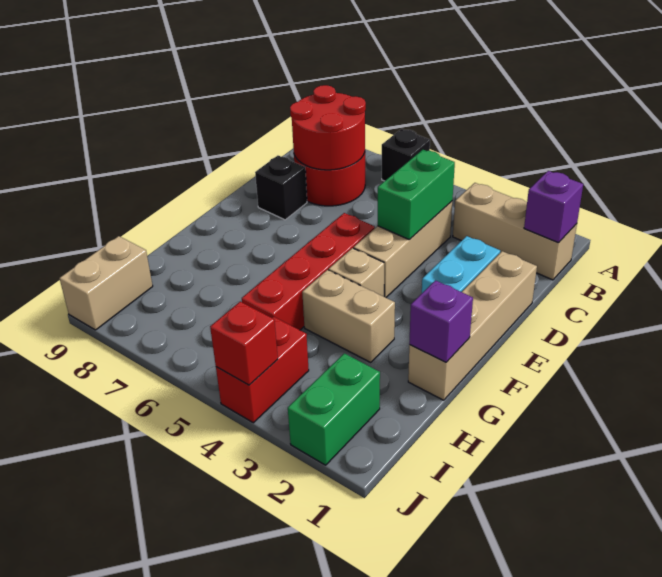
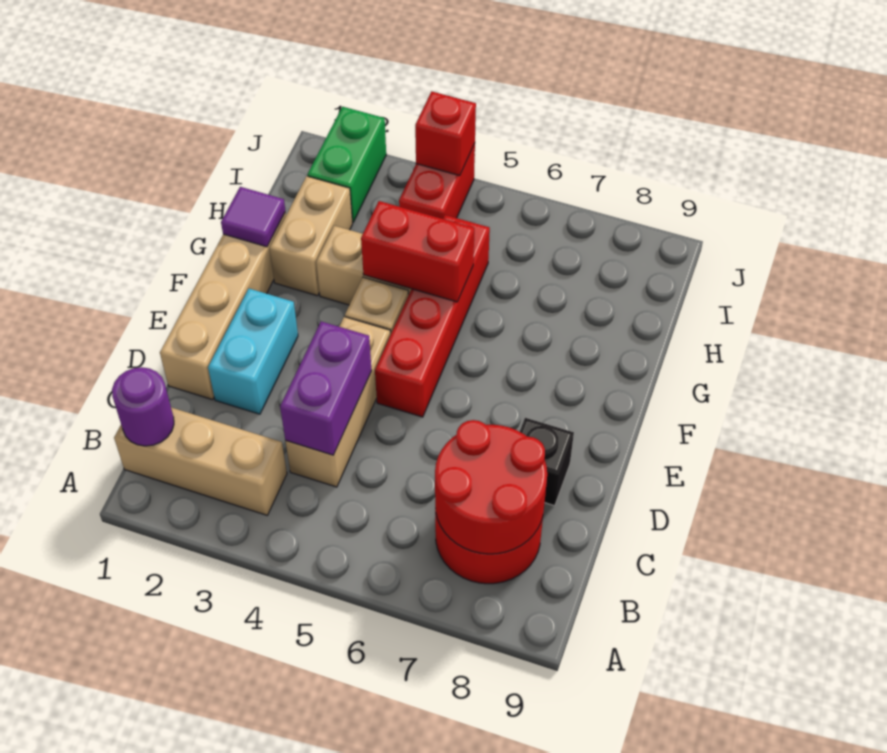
black 1x1 brick [382,129,430,181] -> none
purple 1x1 brick [524,171,583,243] -> purple 1x1 round brick [112,367,174,446]
green 1x2 brick [378,150,455,240] -> purple 1x2 brick [280,321,372,455]
purple 1x1 brick [409,280,473,362] -> purple 1x1 tile [221,187,285,247]
none -> red 1x2 brick [361,201,474,302]
tan 1x2 brick [59,236,153,330] -> tan 1x2 brick moved to [270,176,353,296]

